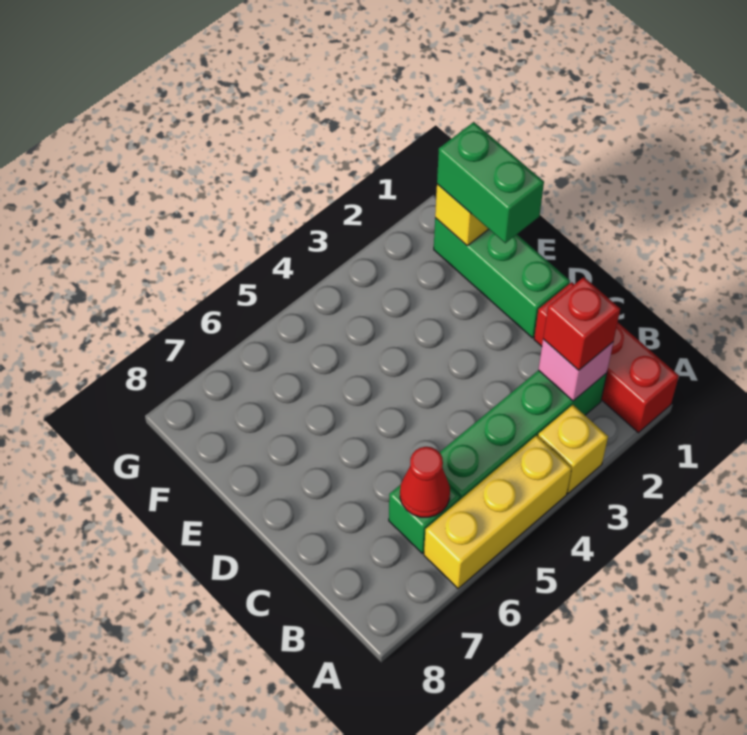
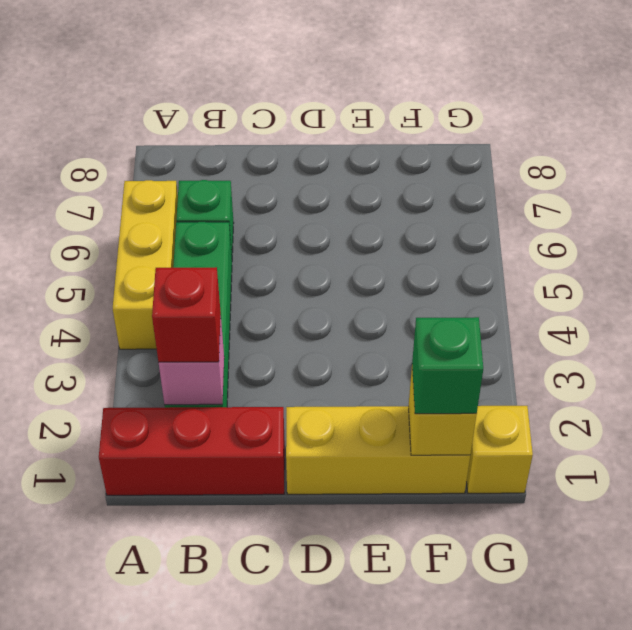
yellow 1x1 brick [538,405,608,493] -> yellow 1x1 brick moved to [467,406,533,493]
red 1x1 cone [400,447,450,517] -> none
green 1x3 brick [434,218,570,338] -> yellow 1x3 brick [286,406,470,494]
green 1x2 brick [437,122,544,243] -> green 1x1 brick [412,317,483,414]

